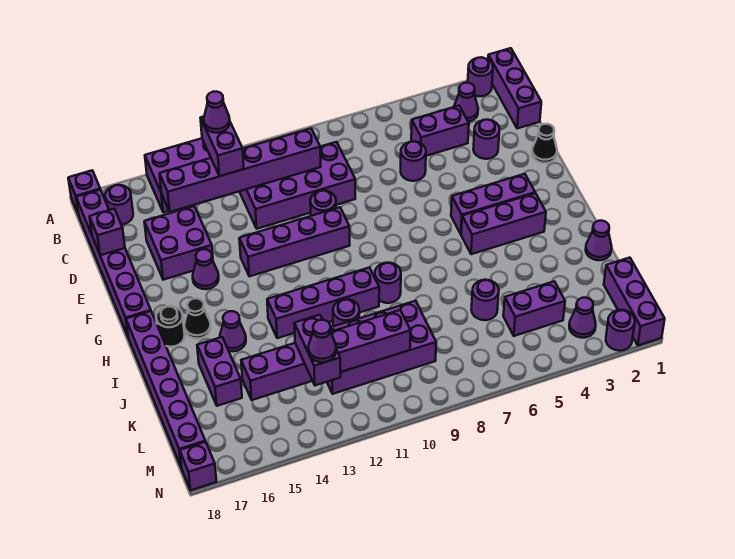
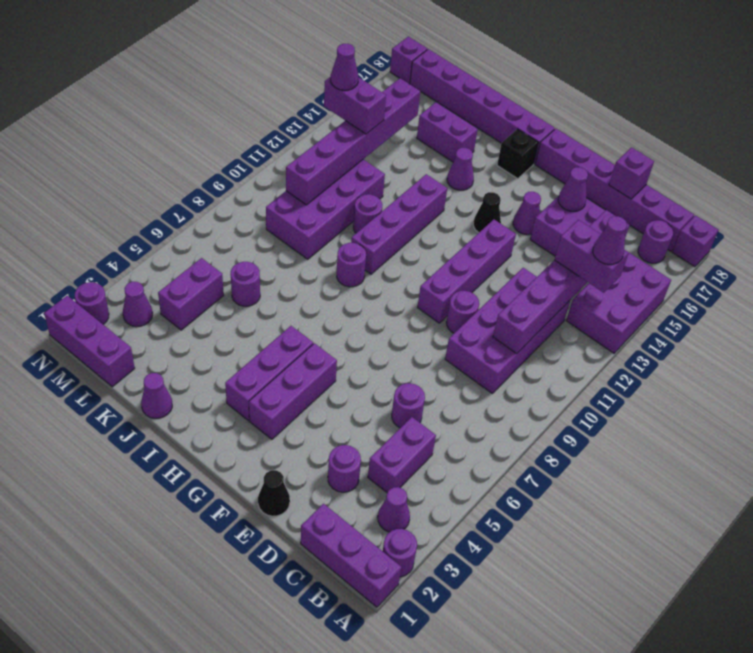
none -> purple 1x1 cone [558,167,588,211]
black 1x1 cone [184,298,211,339] -> black 1x1 cone moved to [473,192,501,233]
black 1x1 round brick [156,306,185,347] -> black 1x1 brick [497,129,538,179]

